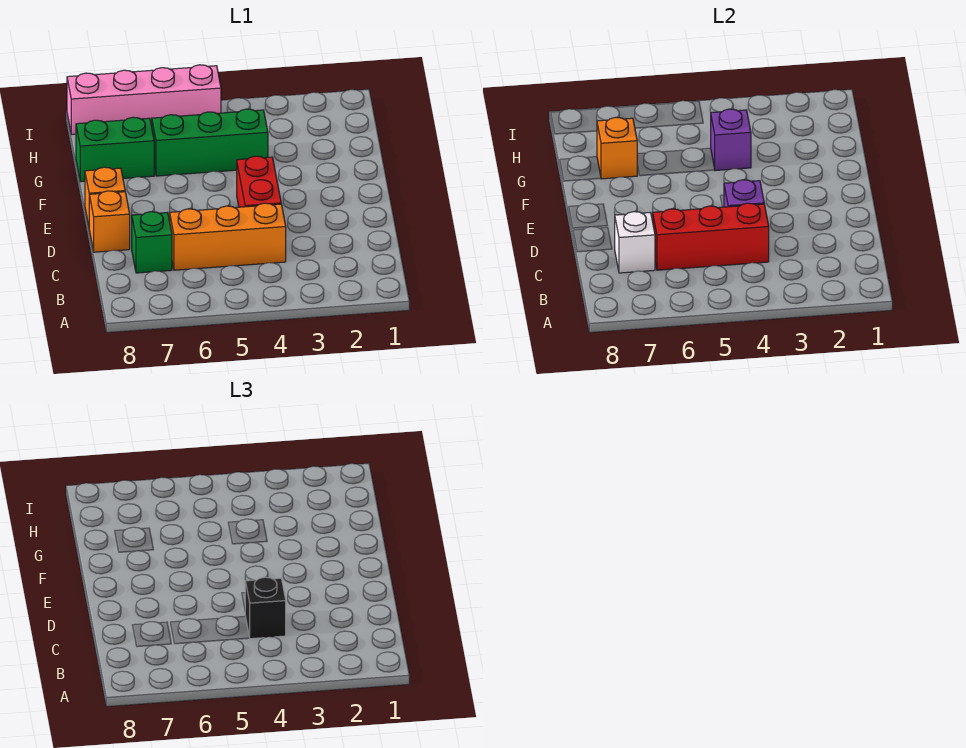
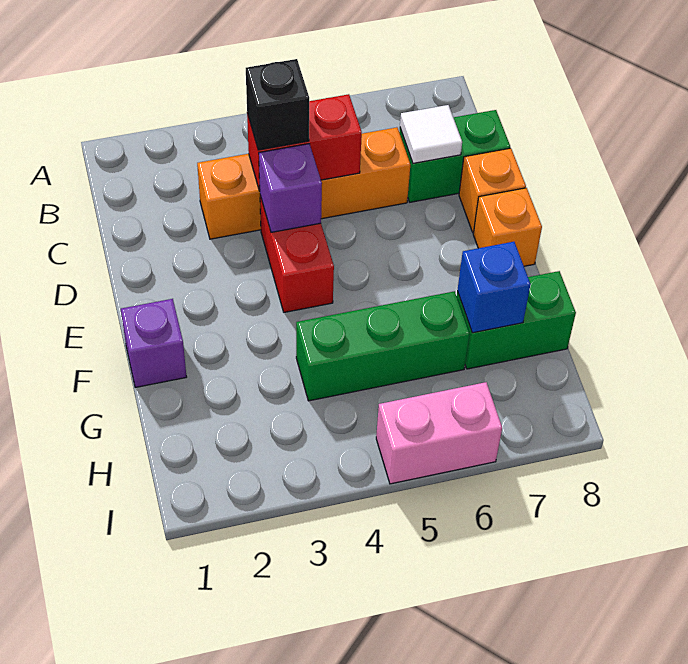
orange 1x3 brick [170,203,286,270] -> orange 1x4 brick [197,127,410,239]
red 1x3 brick [653,203,769,270] -> red 1x2 brick [247,94,362,191]
green 1x1 brick [132,212,172,273] -> green 1x2 brick [399,110,510,202]
white 1x1 brick [615,212,655,273] -> white 1x1 tile [400,105,462,163]
purple 1x1 brick [711,109,751,171] -> purple 1x1 brick moved to [121,299,187,388]
orange 1x1 brick [597,117,637,179] -> blue 1x1 brick [457,242,531,333]
pink 1x4 brick [67,65,221,134] -> pink 1x2 brick [376,382,502,484]

